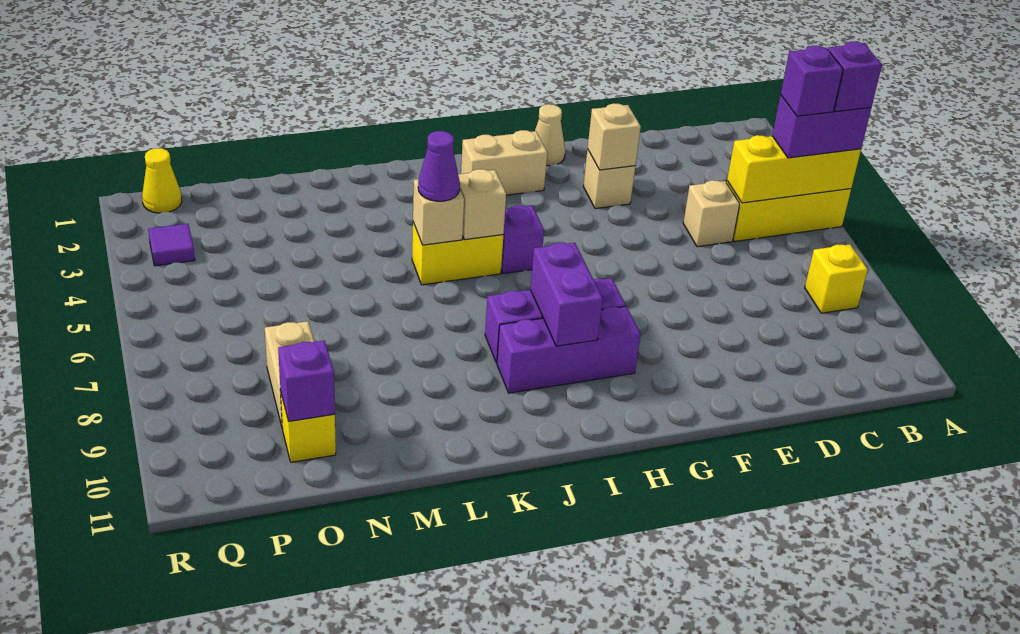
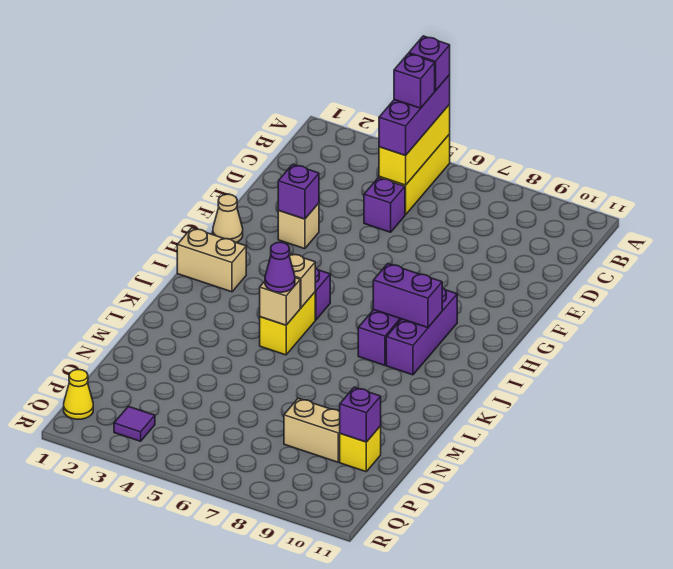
purple 1x2 brick [772,95,871,158] -> purple 1x3 brick [379,75,450,156]
yellow 1x1 brick [805,244,868,313] -> none
tan 1x1 brick [683,180,740,247] -> purple 1x1 brick [364,178,405,232]
tan 1x1 brick [588,104,641,170] -> purple 1x1 brick [278,164,319,219]
tan 1x2 brick [461,130,547,195] -> tan 1x2 brick turned to [177,228,246,292]

